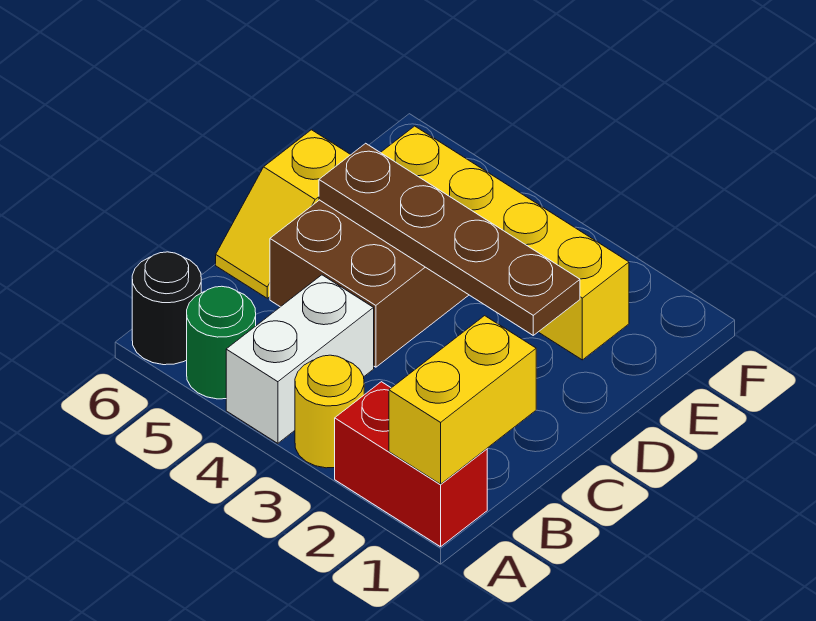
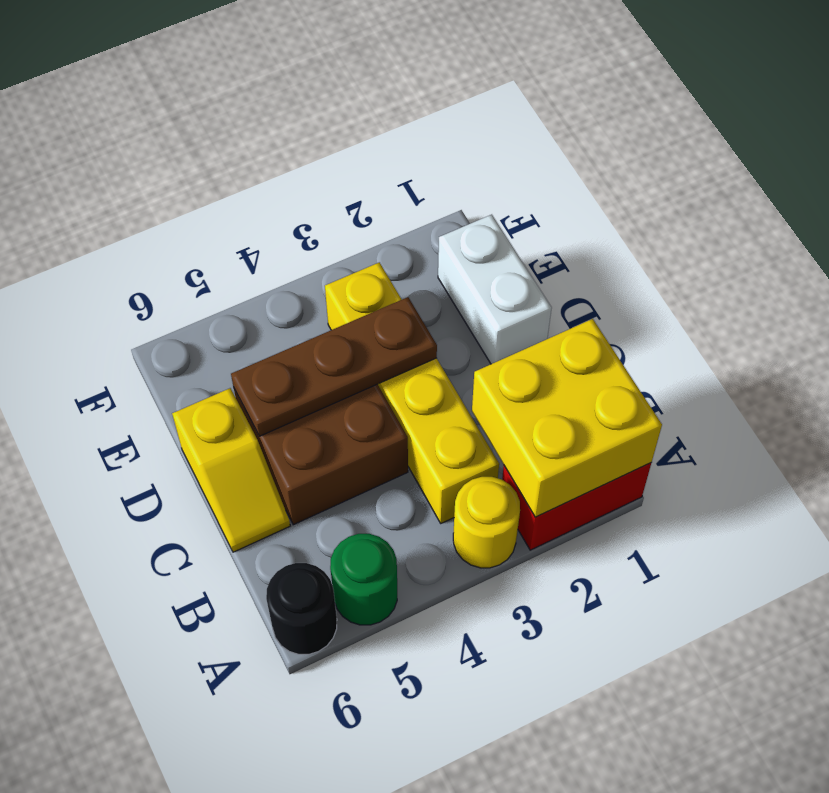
yellow 1x2 brick [389,316,536,484] -> yellow 2x2 brick [472,319,662,517]
white 1x2 brick [226,275,374,443] -> white 1x2 brick moved to [438,215,552,364]
brown 1x4 plate [319,143,580,335] -> brown 1x3 plate [231,297,437,436]
yellow 1x4 brick [381,126,629,360] -> yellow 1x4 brick turned to [325,262,499,523]

